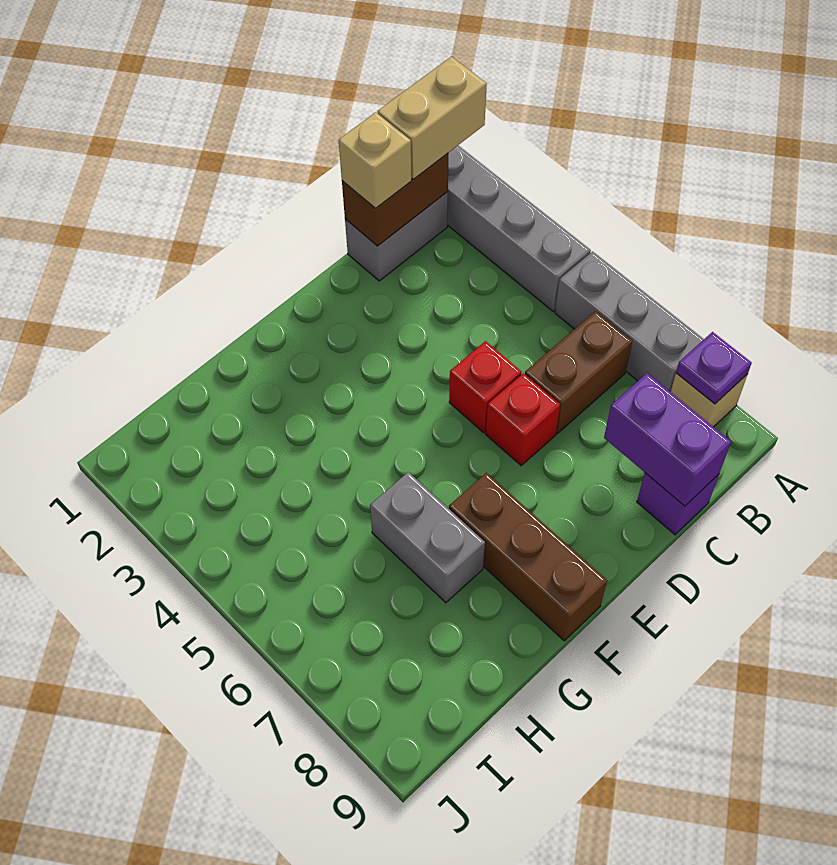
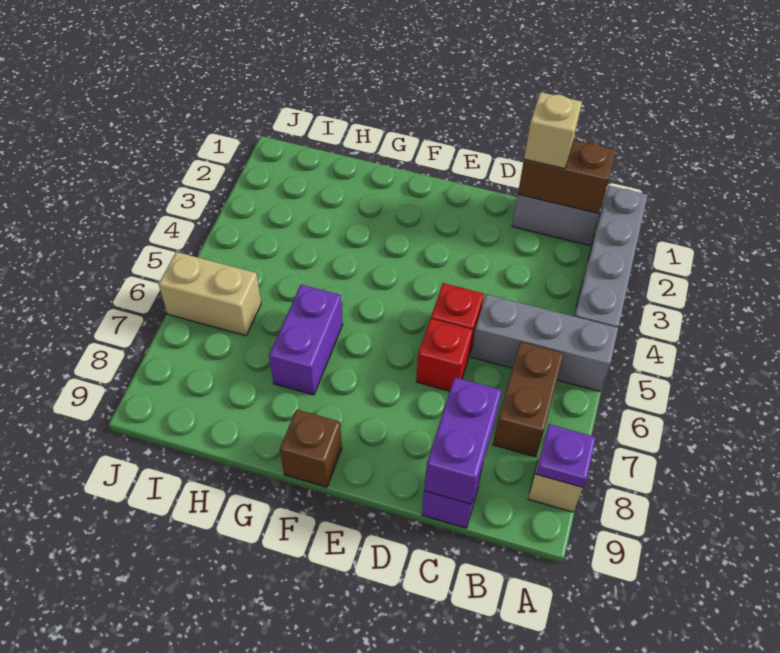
tan 1x2 brick [378,57,487,179] -> tan 1x2 brick moved to [159,252,261,336]
grey 1x3 brick [555,252,704,392] -> grey 1x3 brick turned to [471,294,618,391]
brown 1x2 brick [525,311,632,434] -> brown 1x2 brick turned to [493,342,564,457]
brown 1x3 brick [449,473,607,641] -> brown 1x1 brick [280,409,342,487]
grey 1x2 brick [370,472,485,603] -> purple 1x2 brick [269,285,343,395]

